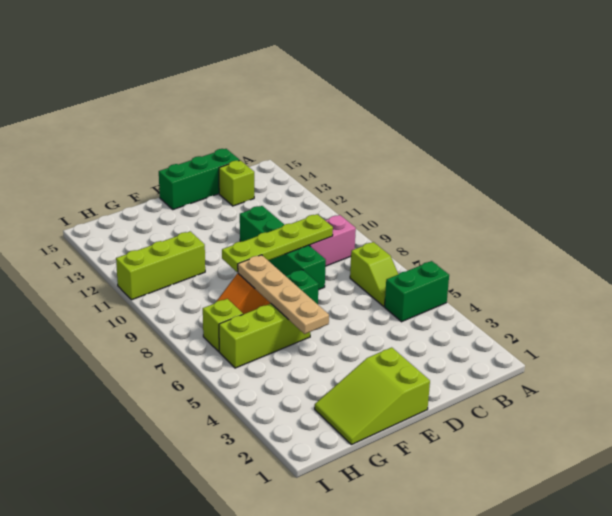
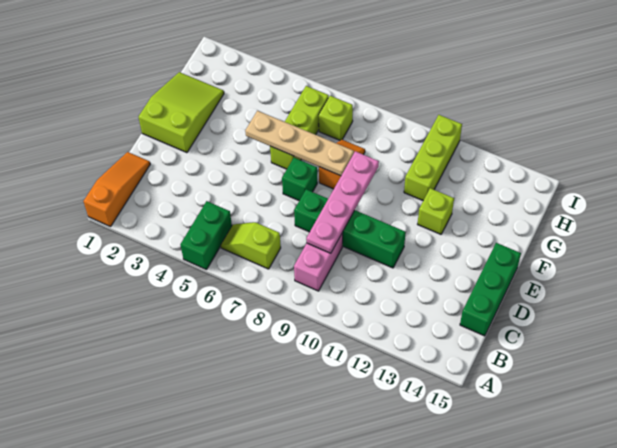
none -> orange 1x3 slope [84,152,150,227]
lime 1x4 plate [222,214,333,272] -> pink 1x4 plate [306,151,379,253]
lime 1x1 brick [219,160,254,206] -> lime 1x1 brick moved to [418,188,454,234]

